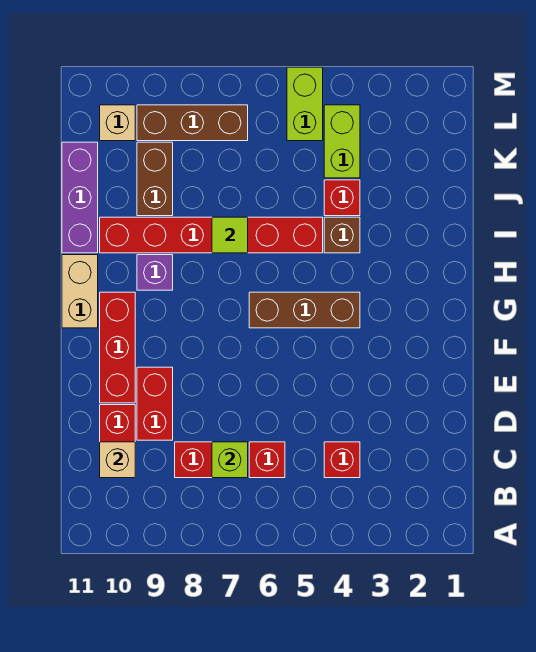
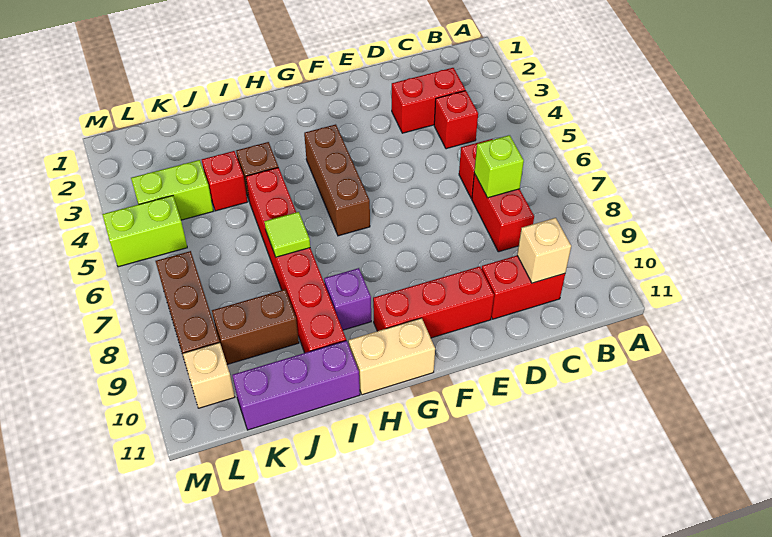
red 1x2 brick [137,367,173,440] -> red 1x2 brick moved to [392,68,465,133]

